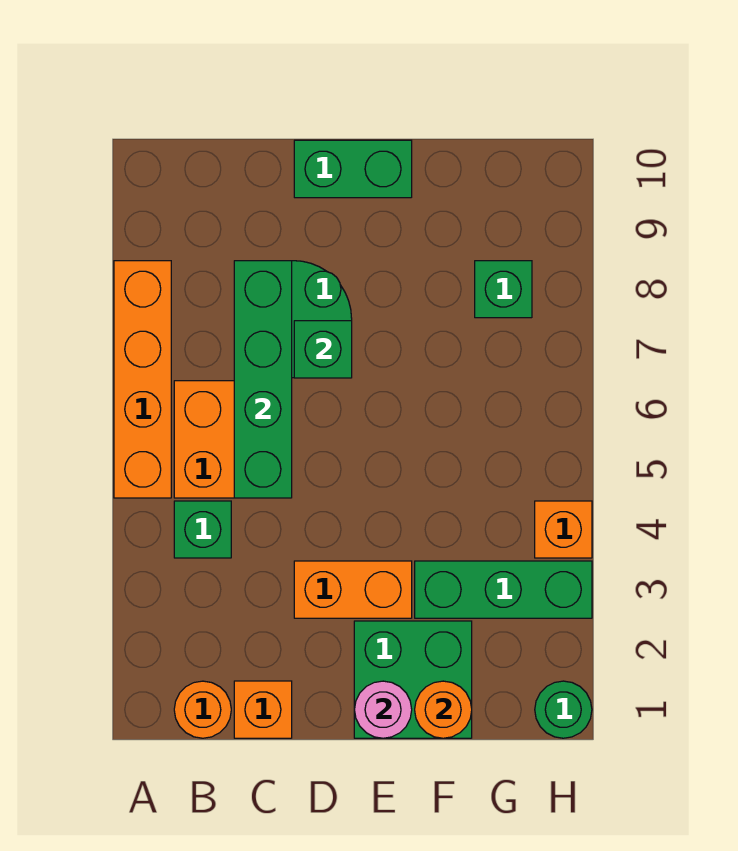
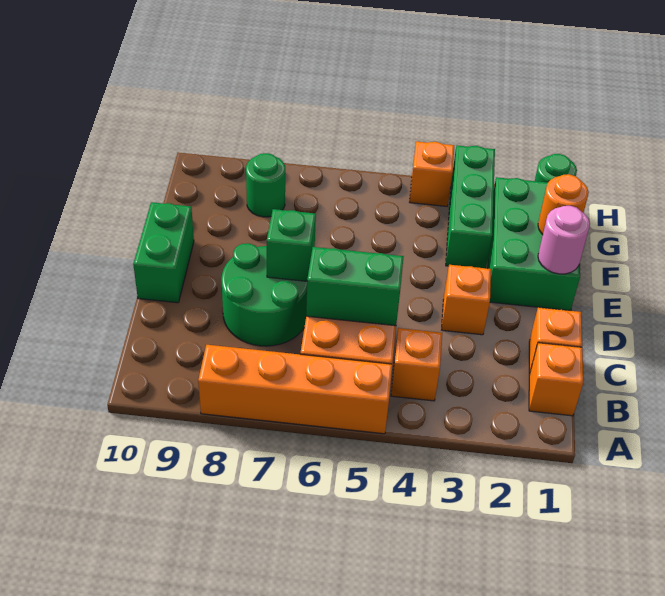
orange 1x1 round brick [174,681,231,738] -> orange 1x1 brick [529,343,583,416]
green 1x1 brick [174,501,231,558] -> orange 1x1 brick [391,328,442,401]
green 1x4 brick [234,261,292,498] -> green 1x2 brick [306,247,404,326]
orange 1x2 brick [294,561,412,618] -> orange 1x1 brick [442,265,491,335]
green 2x2 brick [354,621,472,738] -> green 2x3 brick [488,177,580,311]
green 1x1 brick [475,261,532,318] -> green 1x1 round brick [246,153,285,217]

